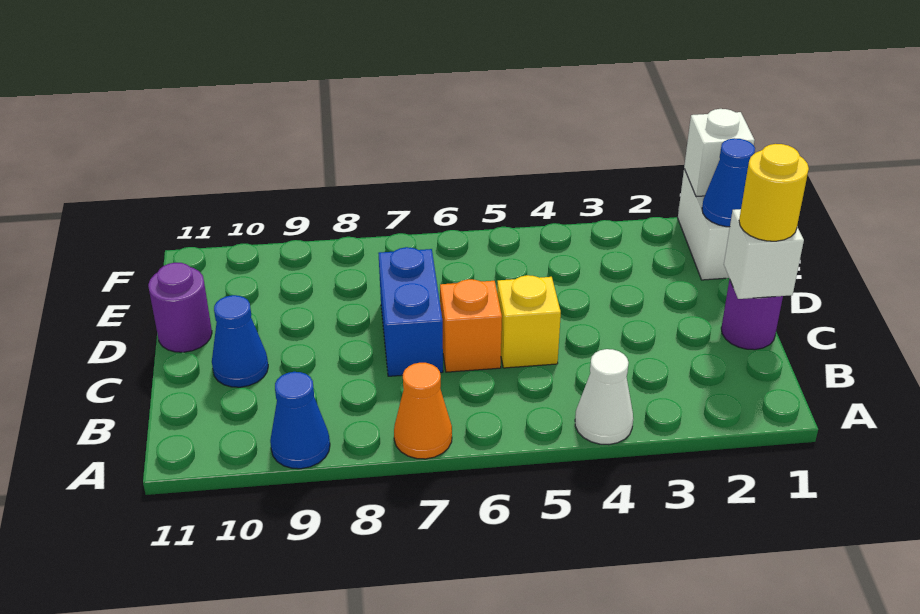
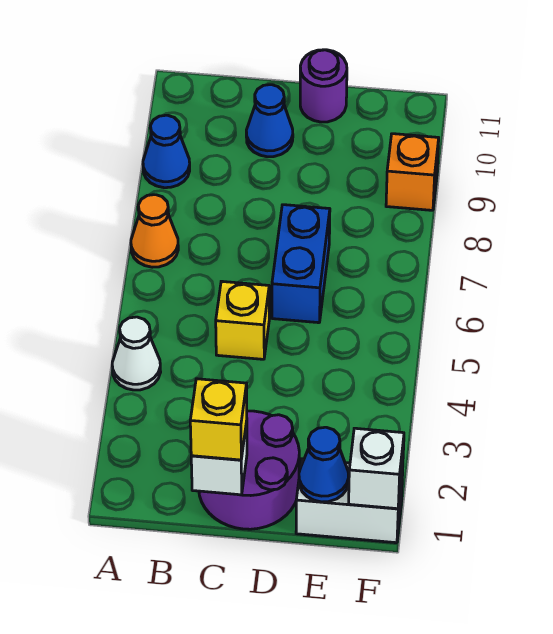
purple 1x1 round brick [721,279,783,350] -> purple 2x2 round brick [199,411,299,529]
yellow 1x1 round brick [739,144,809,241] -> yellow 1x1 brick [190,379,247,460]
orange 1x1 brick [440,279,502,372] -> orange 1x1 brick moved to [386,134,439,210]
blue 1x2 brick [379,247,443,376] -> blue 1x2 brick turned to [272,205,330,323]

